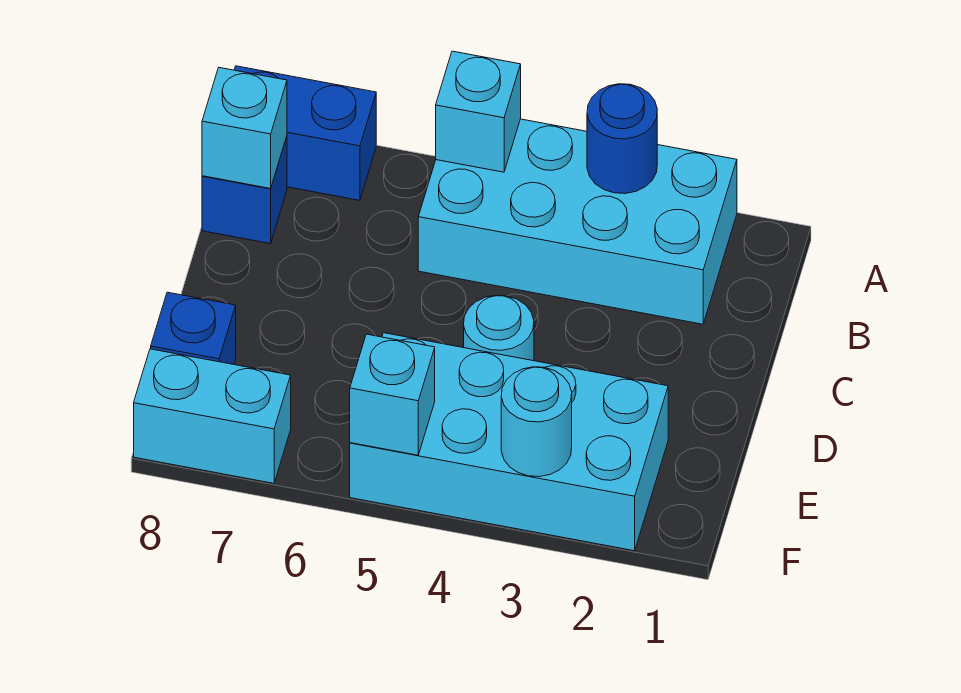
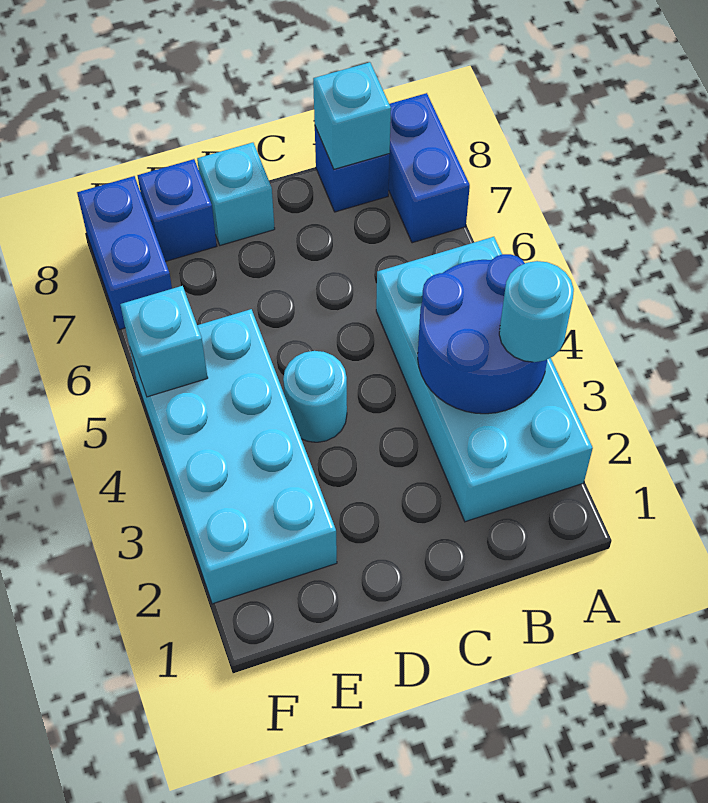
blue 1x1 round brick [587,84,657,194] -> blue 2x2 round brick [418,254,547,414]
cyan 1x1 brick [436,51,521,172] -> cyan 1x1 brick moved to [197,143,275,245]
cyan 1x1 round brick [501,367,572,477] -> cyan 1x1 round brick moved to [499,261,574,362]
cyan 1x2 brick [134,349,291,483] -> blue 1x2 brick [77,176,172,330]

